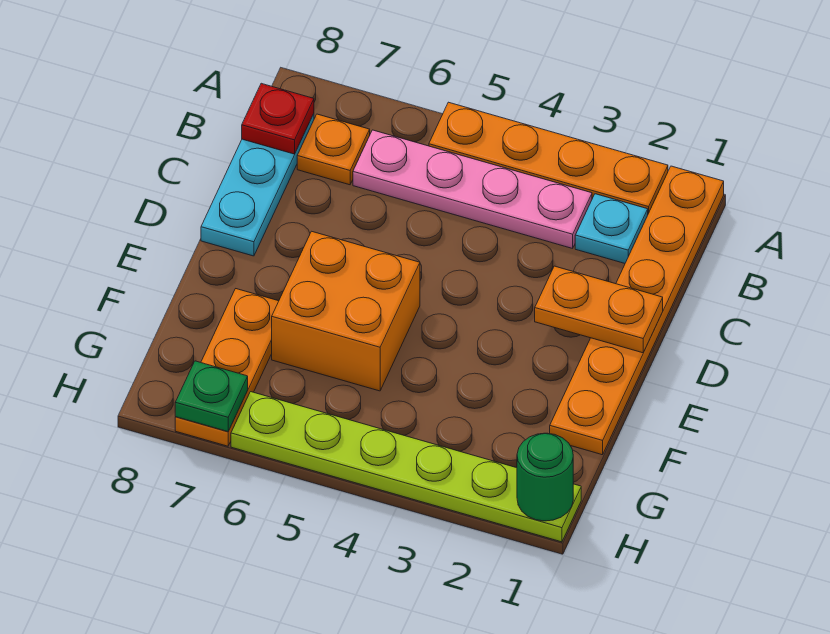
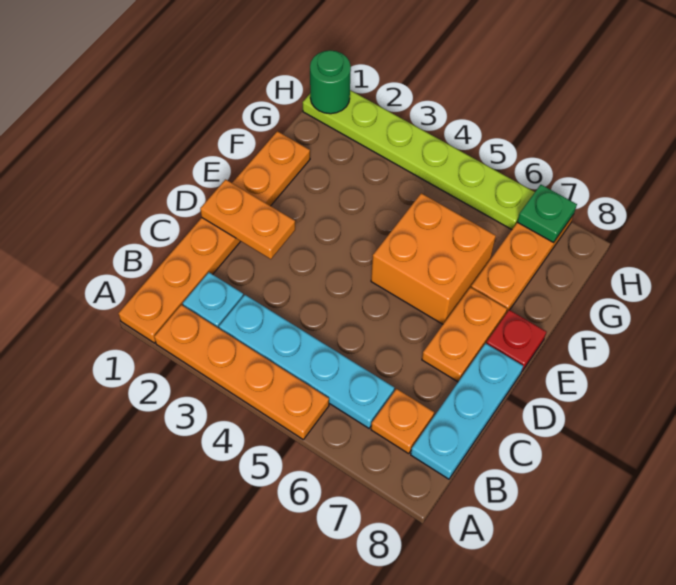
pink 1x4 plate [353,130,592,248] -> cyan 1x4 plate [219,295,394,428]
red 1x1 plate [242,83,314,154] -> red 1x1 plate moved to [486,310,546,371]
none -> orange 1x2 plate [422,287,507,382]

